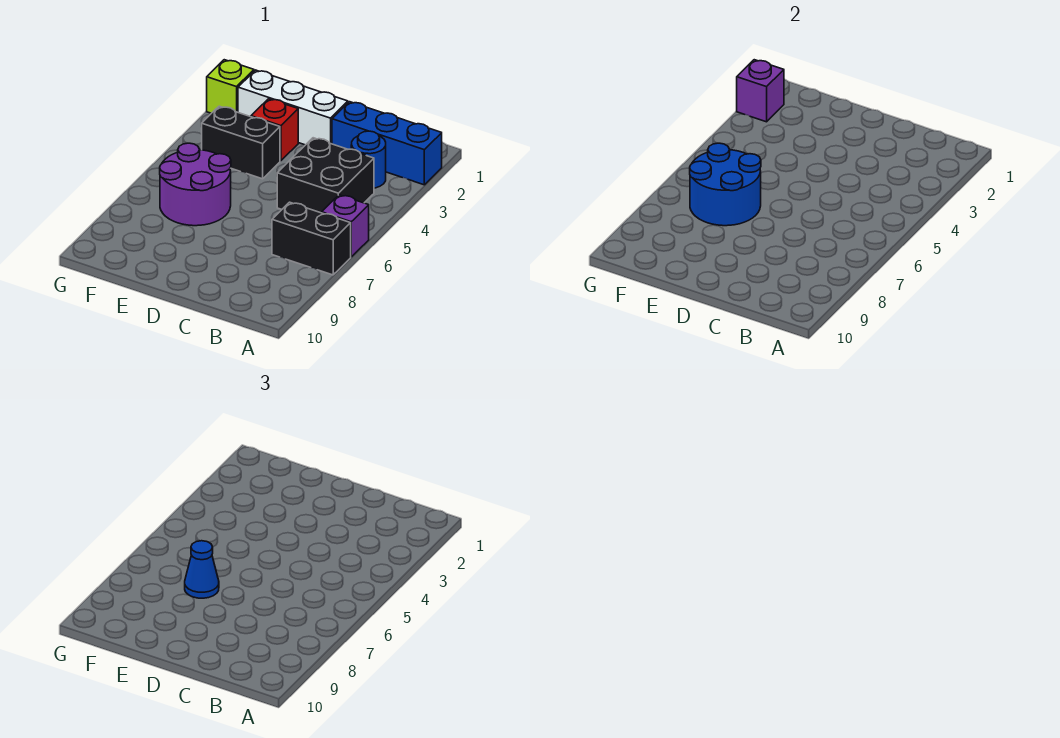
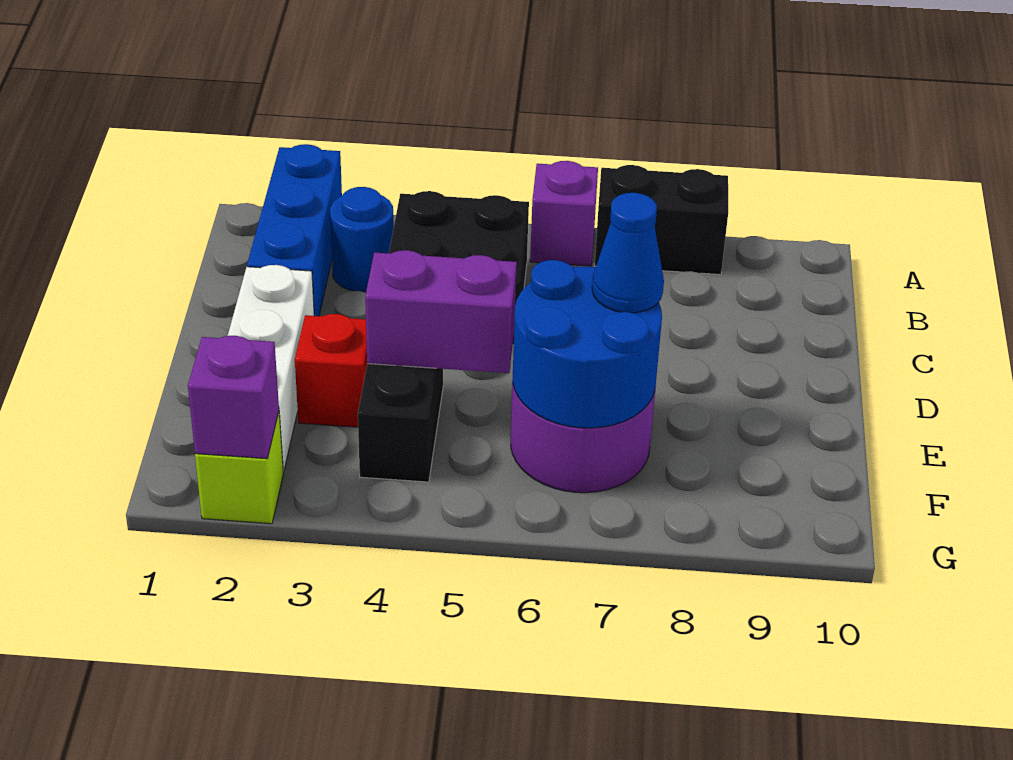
black 1x2 brick [272,202,351,275] -> black 1x2 brick turned to [595,165,728,275]
none -> purple 1x2 brick [365,250,517,373]

